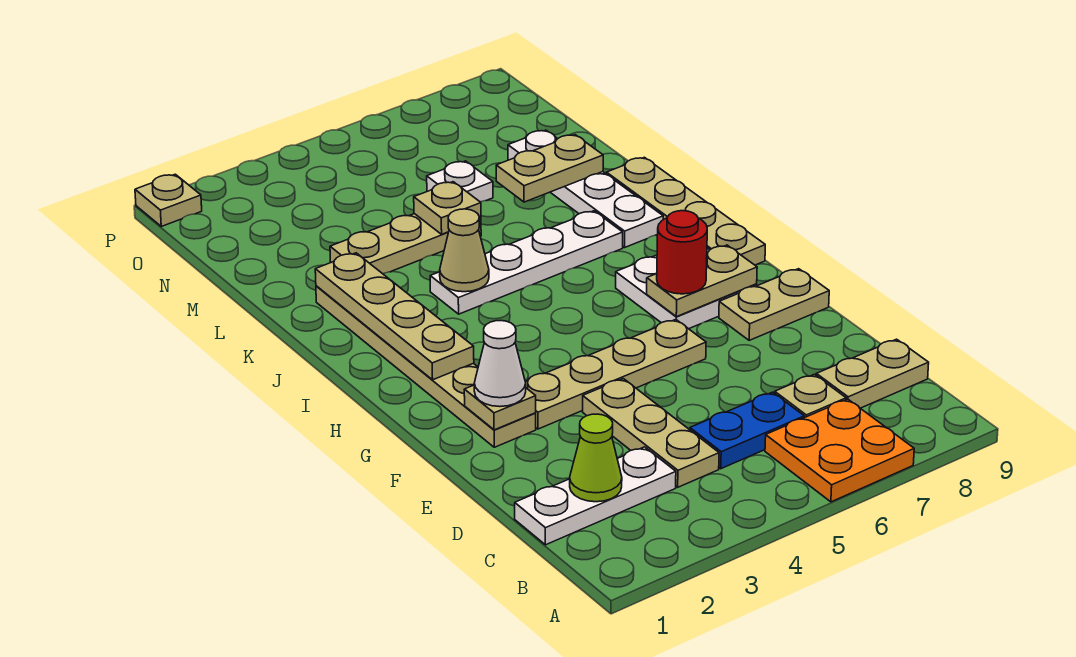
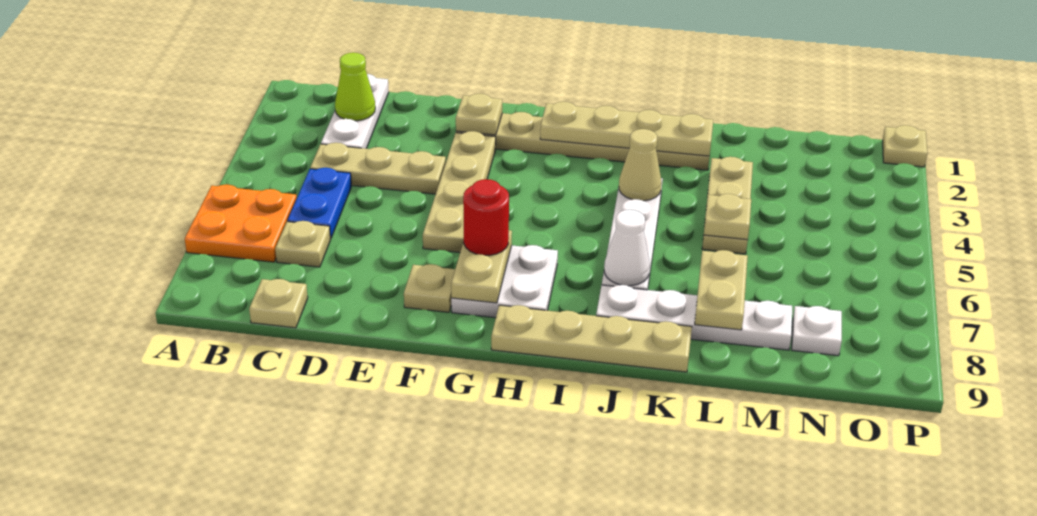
tan 1x2 plate [816,339,929,408] -> tan 1x1 plate [249,279,308,328]
white 1x1 cone [474,321,526,407] -> white 1x1 cone moved to [604,210,650,286]
tan 1x2 plate [719,269,829,340] -> tan 1x1 plate [404,264,455,312]
white 1x1 plate [427,161,493,202] -> white 1x1 plate moved to [792,306,842,356]

